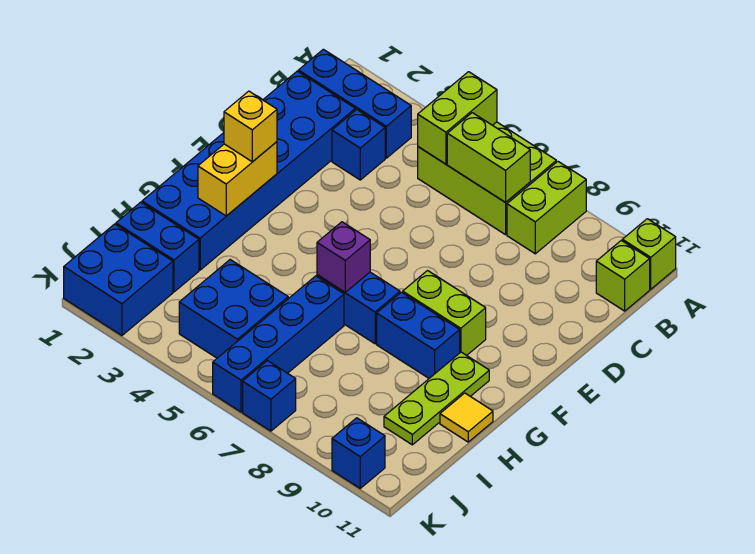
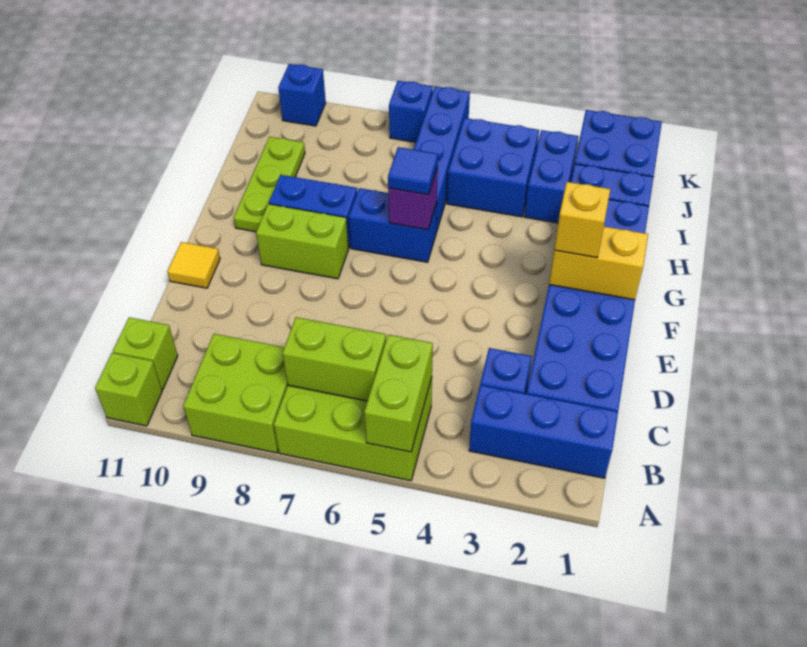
lime 1x2 brick [507,162,586,254] -> lime 2x2 brick [183,334,288,453]
yellow 1x2 brick [198,142,277,216] -> yellow 1x2 brick turned to [549,226,648,300]
none -> blue 1x1 tile [388,147,438,195]
yellow 1x1 tile [440,393,493,442] -> yellow 1x1 tile moved to [167,242,220,288]
none -> blue 1x2 brick [524,130,578,223]

